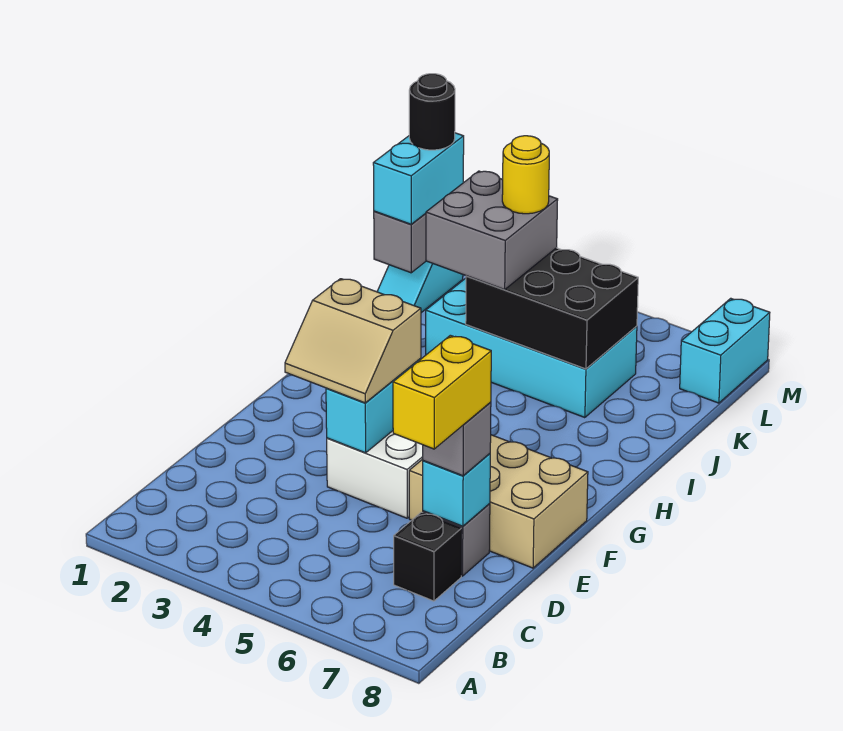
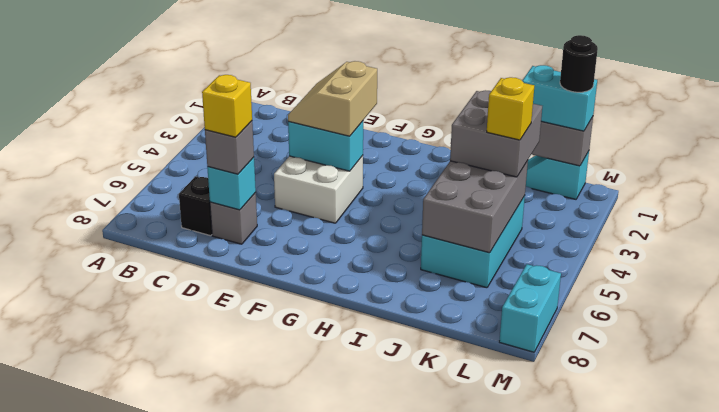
yellow 1x2 brick [393,335,491,449] -> yellow 1x1 brick [202,75,252,137]
tan 2x3 brick [409,435,588,568] -> none
cyan 2x4 brick [426,278,637,418] -> cyan 2x3 brick [421,196,525,288]
black 2x3 brick [466,248,638,369] -> grey 2x3 brick [422,160,528,253]
yellow 1x1 round brick [502,136,549,214] -> yellow 1x1 brick [487,77,534,140]
cyan 1x2 brick [680,298,770,403] -> cyan 1x2 brick turned to [499,264,561,352]

